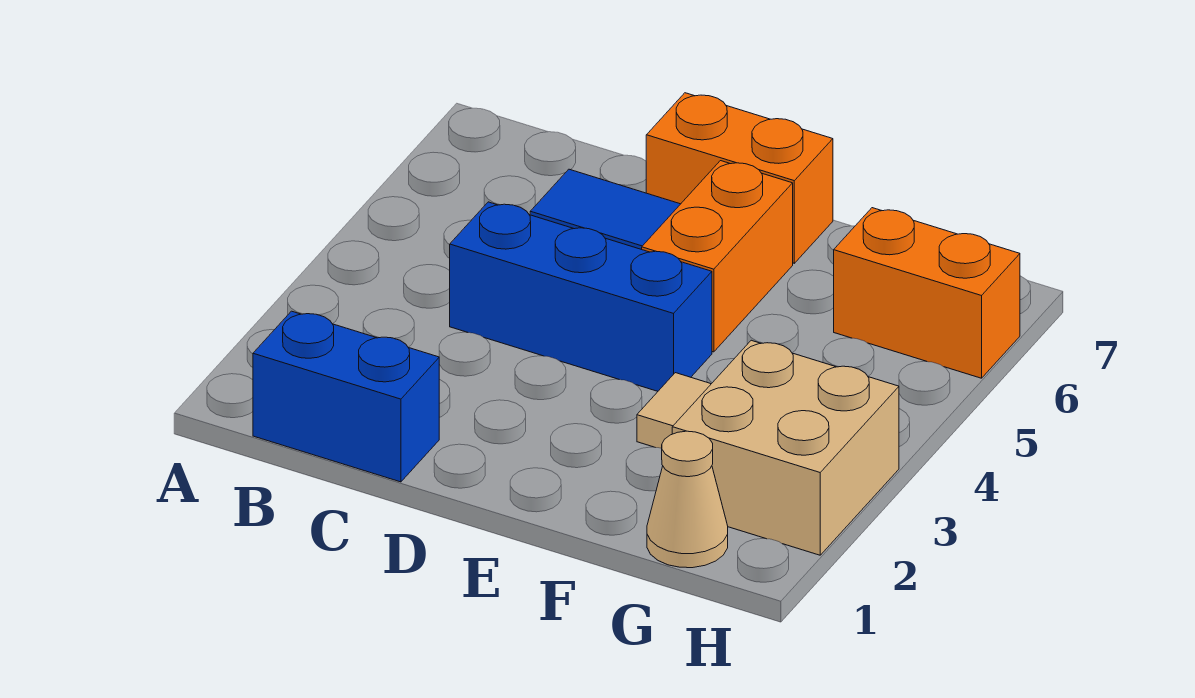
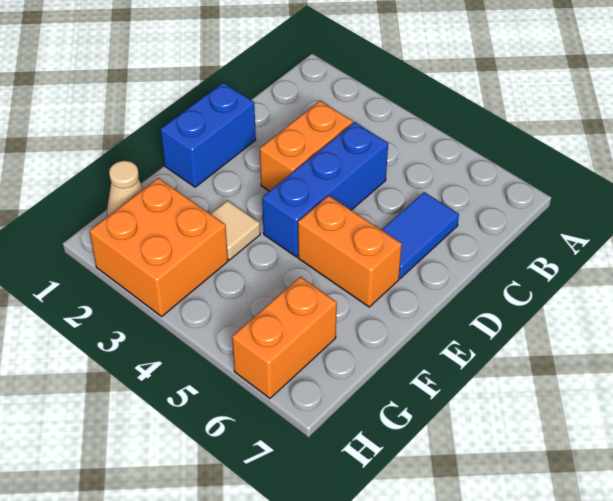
blue 1x2 brick [253,311,439,482] -> blue 1x2 brick moved to [161,83,256,187]
orange 1x2 brick [646,93,833,263] -> orange 1x2 brick moved to [260,101,353,191]
tan 2x2 brick [672,340,899,555] -> orange 2x2 brick [90,178,228,316]

